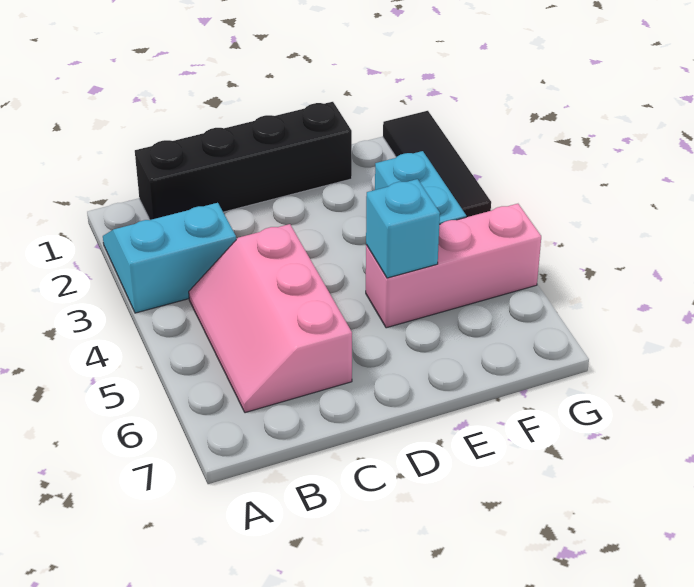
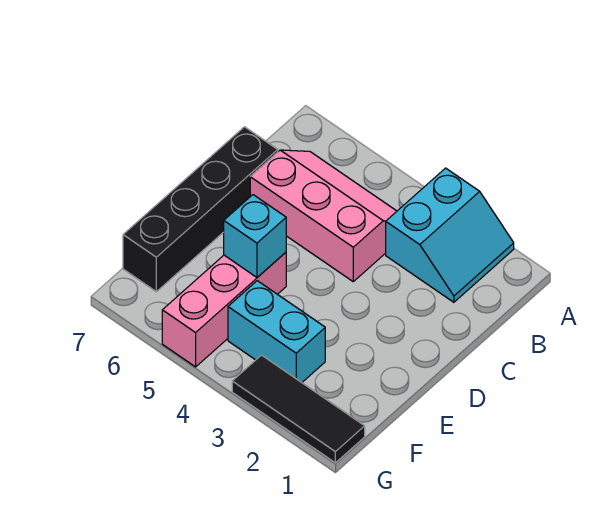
black 1x4 brick [135,102,352,220] -> black 1x4 brick moved to [123,127,278,292]

